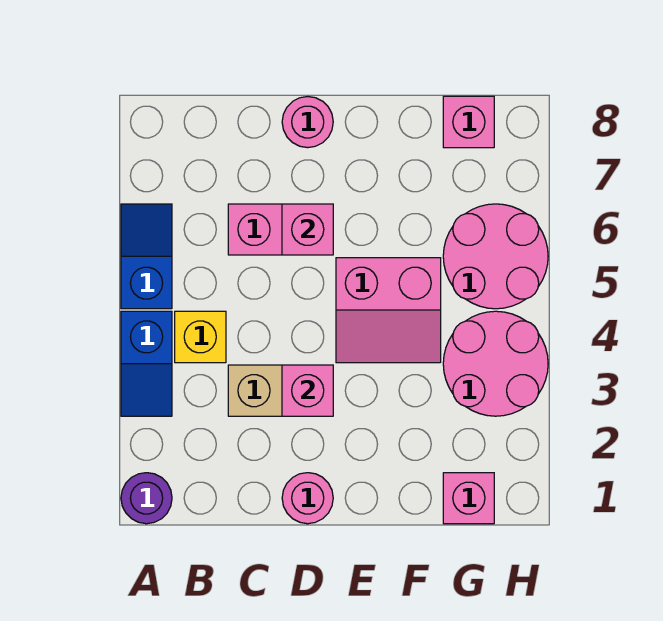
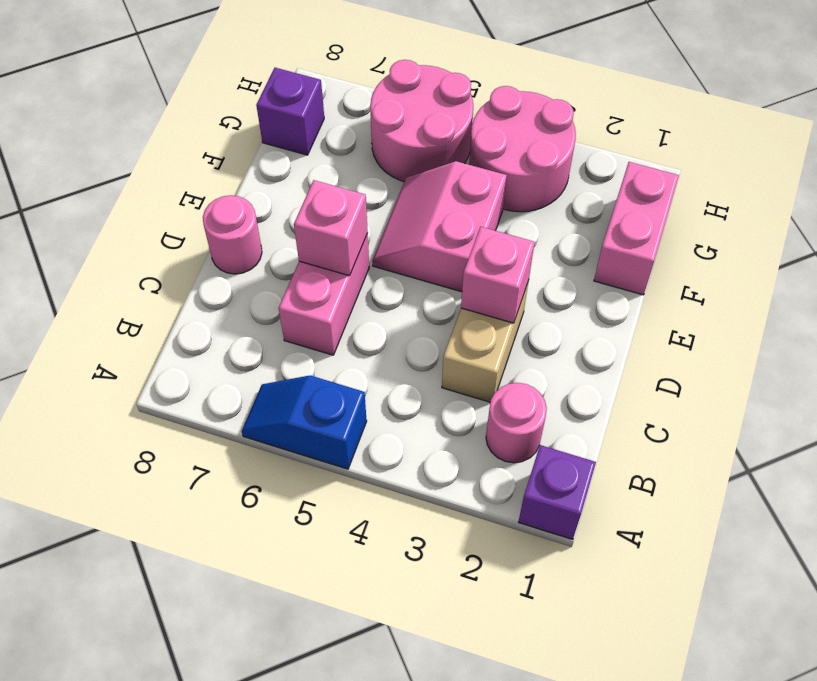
purple 1x1 round brick [121,473,172,524] -> purple 1x1 brick [519,445,596,539]
blue 1x2 slope [121,311,172,416] -> none
yellow 1x1 brick [175,311,226,363] -> none
pink 1x1 round brick [282,473,333,524] -> pink 1x1 round brick moved to [486,383,547,463]
pink 2x2 slope [336,258,441,363] -> pink 2x2 slope turned to [372,161,507,292]
pink 1x1 brick [443,473,494,524] -> pink 1x2 brick [594,162,679,295]
pink 1x1 brick [443,96,494,148] -> purple 1x1 brick [256,68,324,155]

